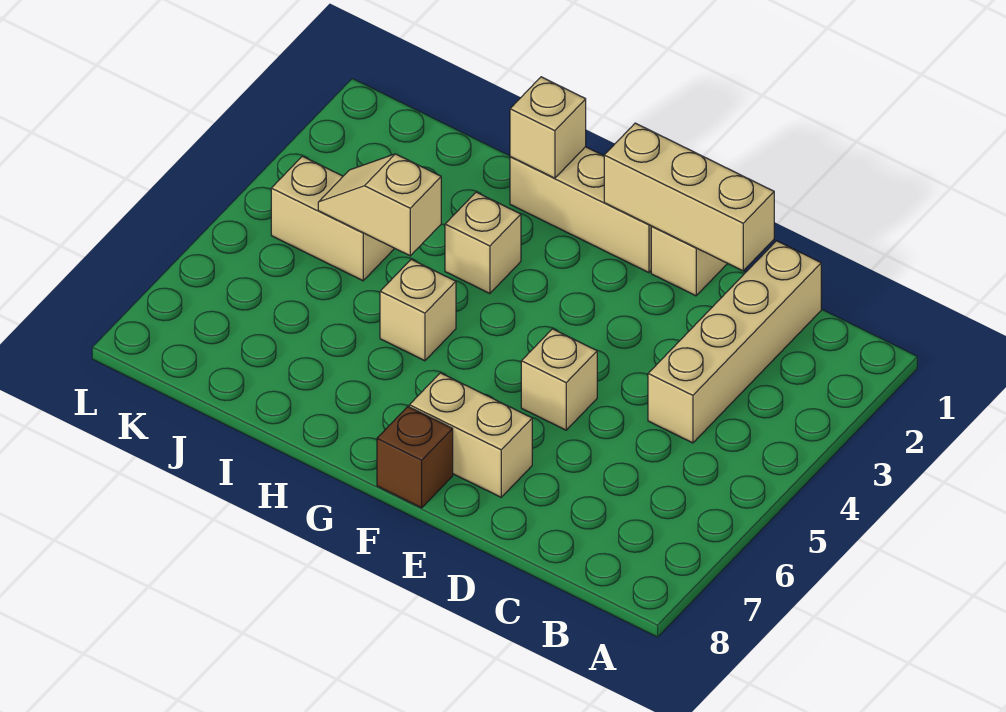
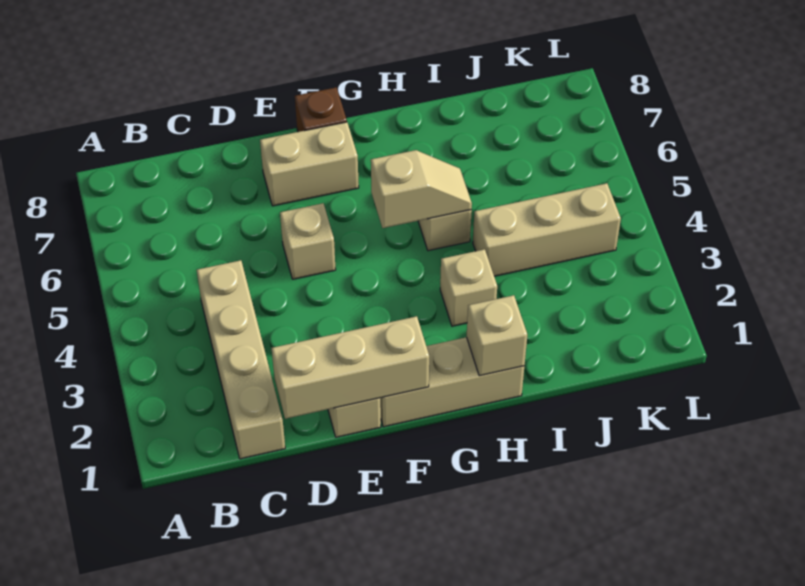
tan 1x2 slope [318,154,441,256] -> tan 1x2 slope moved to [371,150,472,228]
tan 1x2 brick [271,156,394,281] -> tan 1x3 brick [473,183,621,276]

